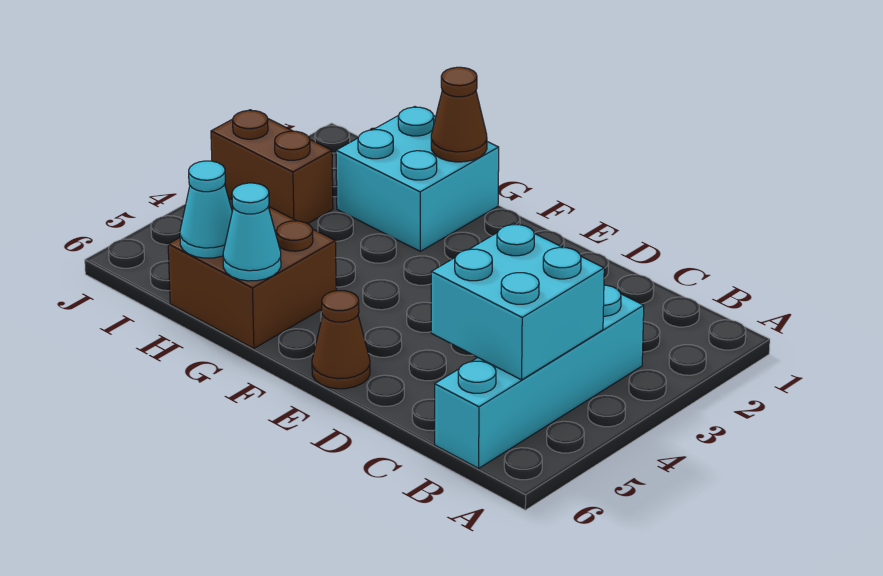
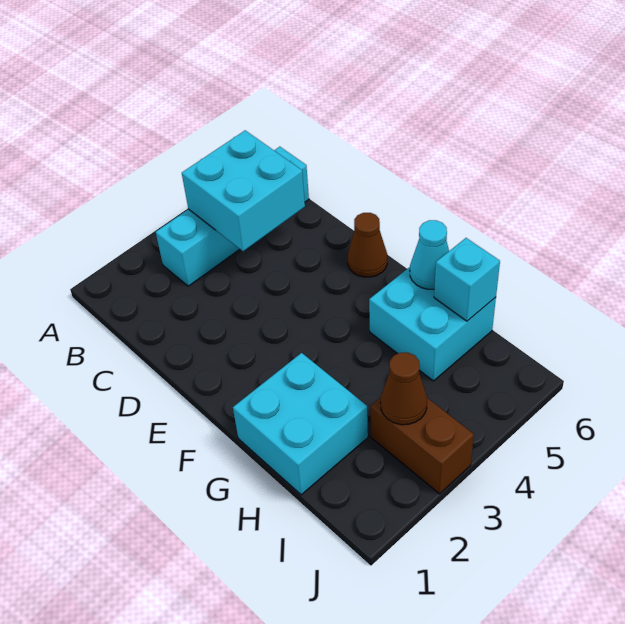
brown 1x1 cone [431,67,487,162] -> brown 1x1 cone moved to [380,352,427,425]
brown 2x2 brick [168,206,336,349] -> cyan 2x2 brick [369,267,496,381]
cyan 1x1 cone [180,161,232,258] -> cyan 1x1 brick [434,238,500,321]

